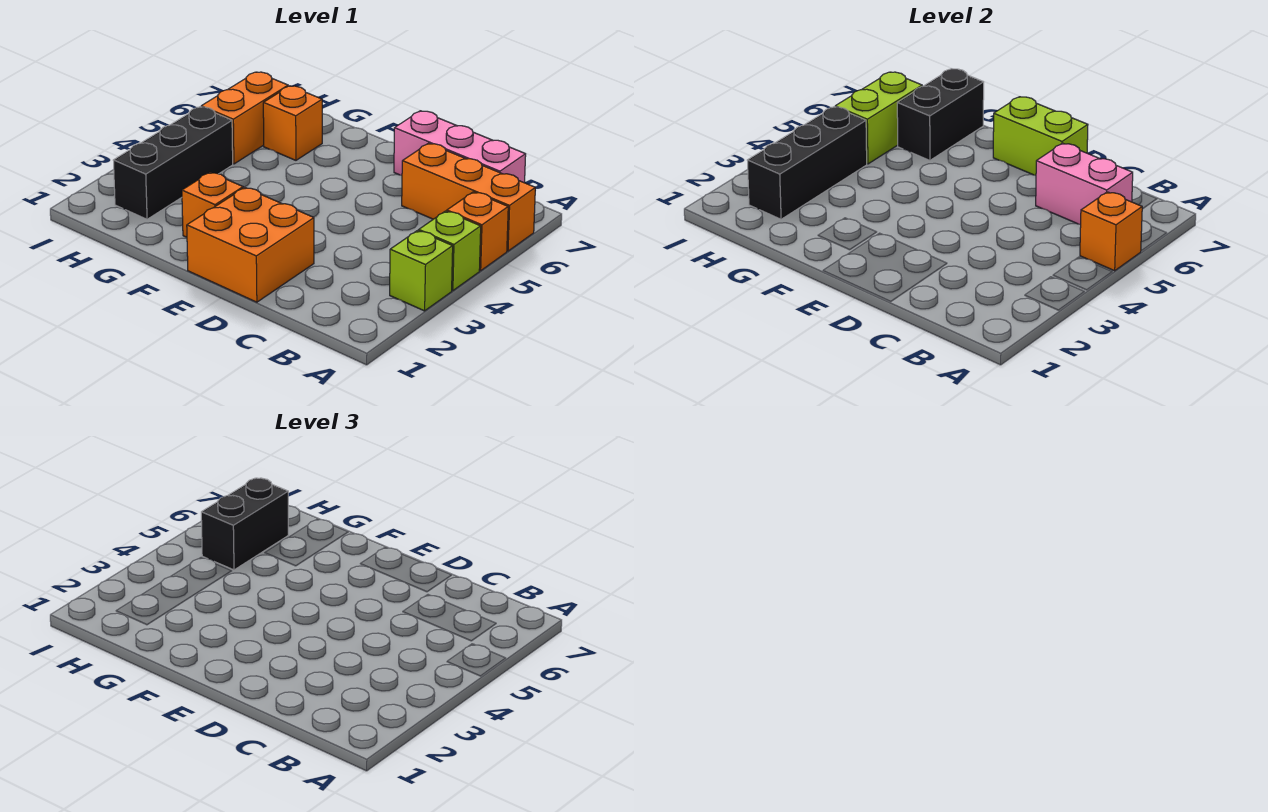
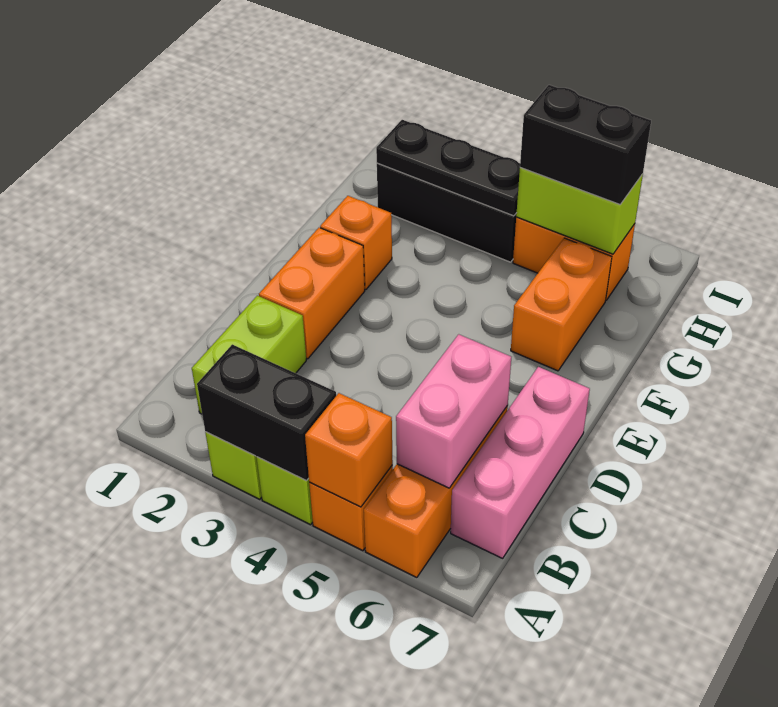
orange 2x2 brick [187,188,314,302] -> orange 1x2 brick [259,228,365,359]
lime 1x2 brick [993,97,1088,175] -> lime 1x2 brick moved to [192,296,306,414]
orange 1x1 brick [263,86,322,160] -> orange 1x2 brick [511,238,612,371]
black 1x2 brick [897,69,984,160] -> black 1x2 brick moved to [197,344,336,481]
black 1x3 brick [747,107,867,219] -> black 1x3 plate [376,120,520,216]

